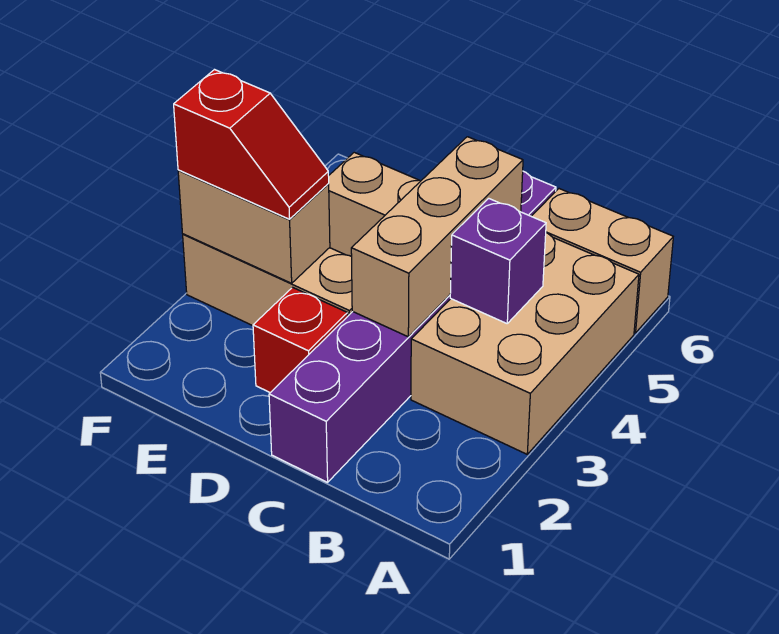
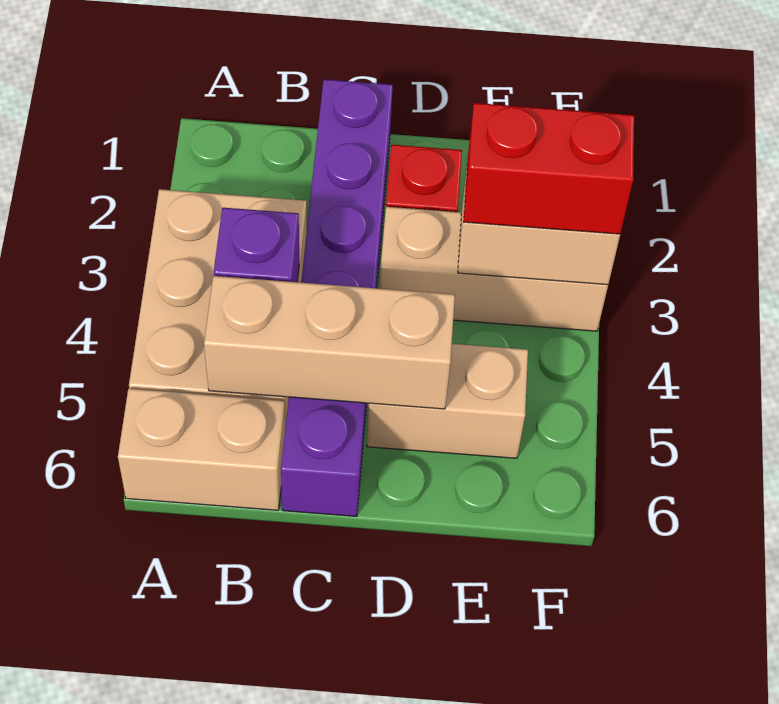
tan 1x3 brick [351,137,523,337] -> tan 1x3 brick turned to [204,276,455,409]
red 1x2 slope [174,70,329,219] -> red 1x2 brick [464,103,634,234]

